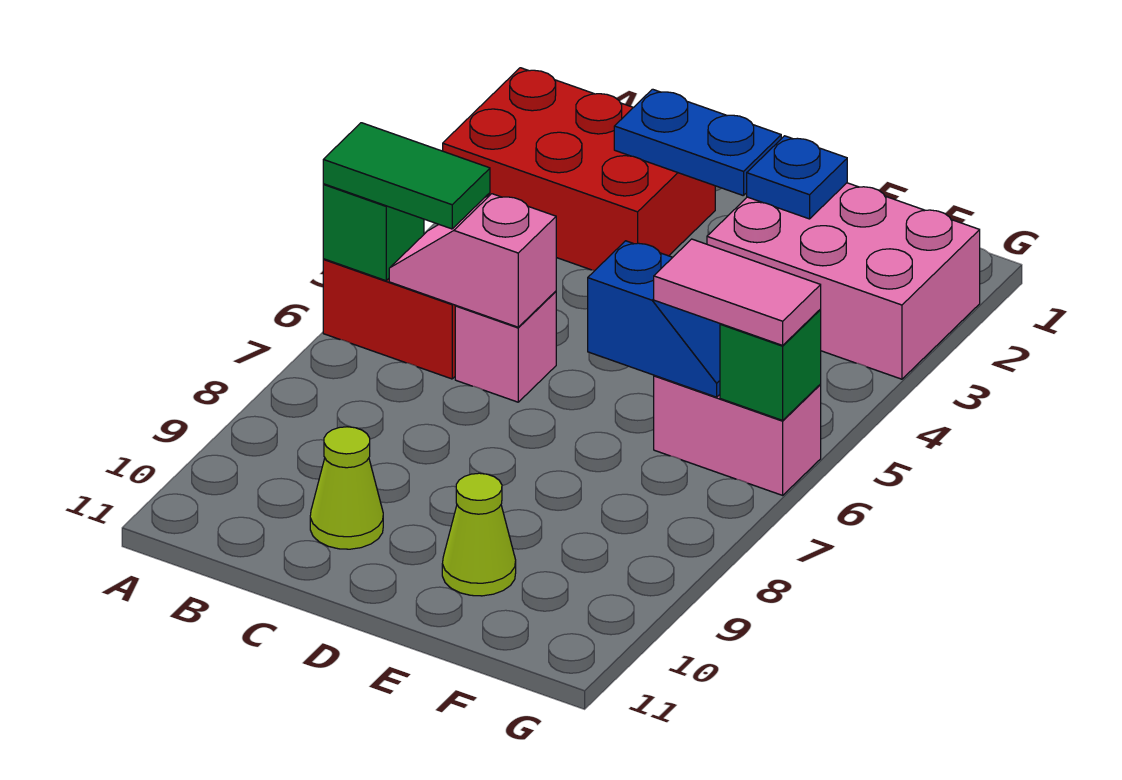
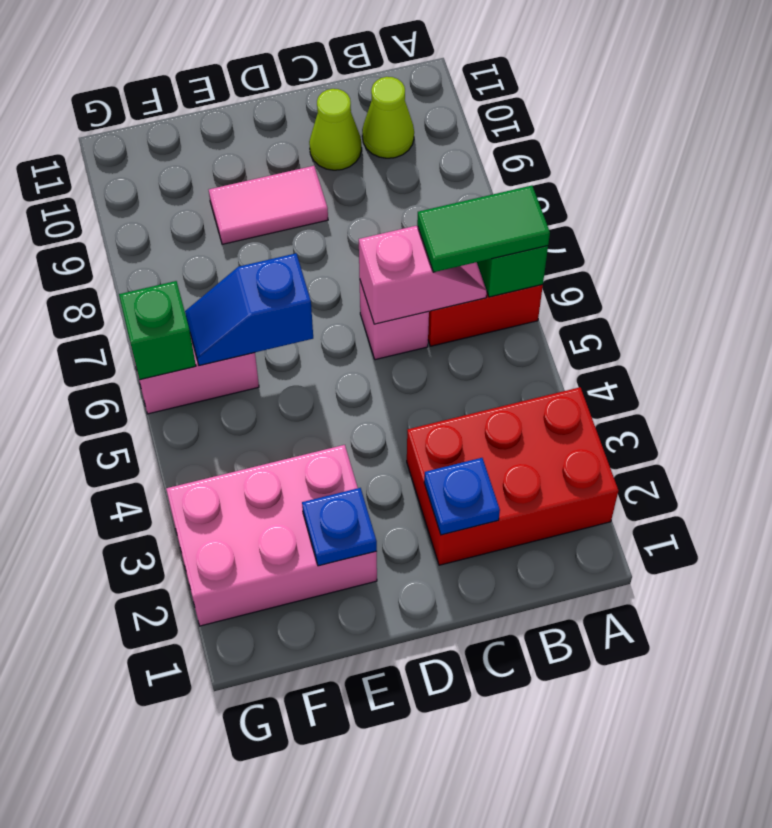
blue 1x2 plate [614,89,781,196] -> blue 1x1 plate [424,458,500,535]
lime 1x1 cone [442,473,516,596] -> lime 1x1 cone moved to [362,77,414,158]
pink 1x2 tile [654,239,821,345] -> pink 1x2 tile moved to [209,166,328,244]

